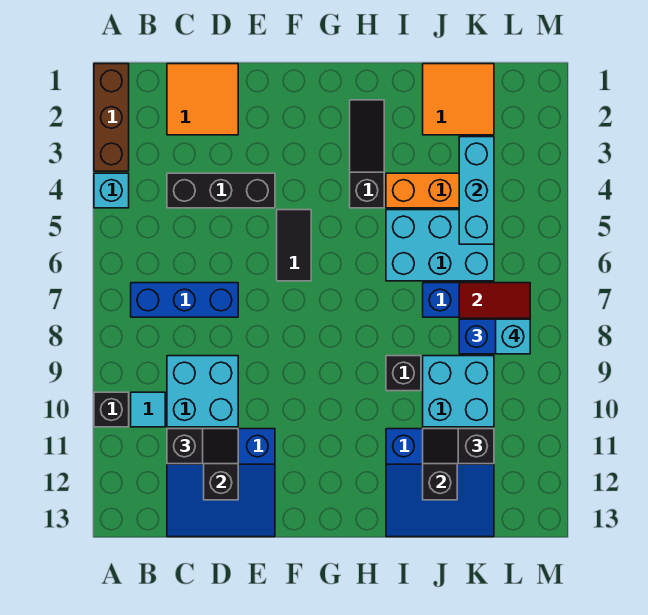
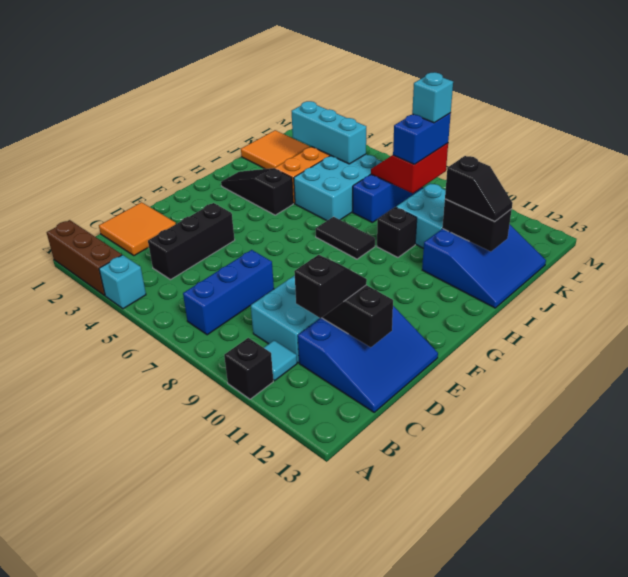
black 1x2 tile [277,210,311,281] -> black 1x2 tile moved to [316,217,375,259]
black 1x2 slope [423,429,494,464] -> black 1x2 slope turned to [445,156,513,222]

